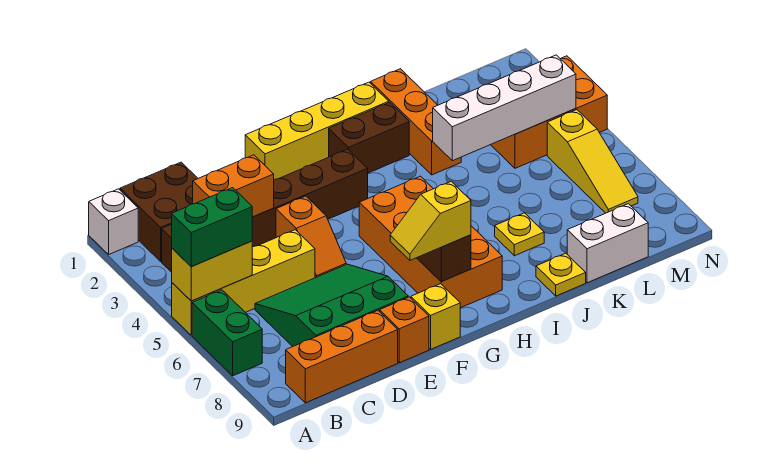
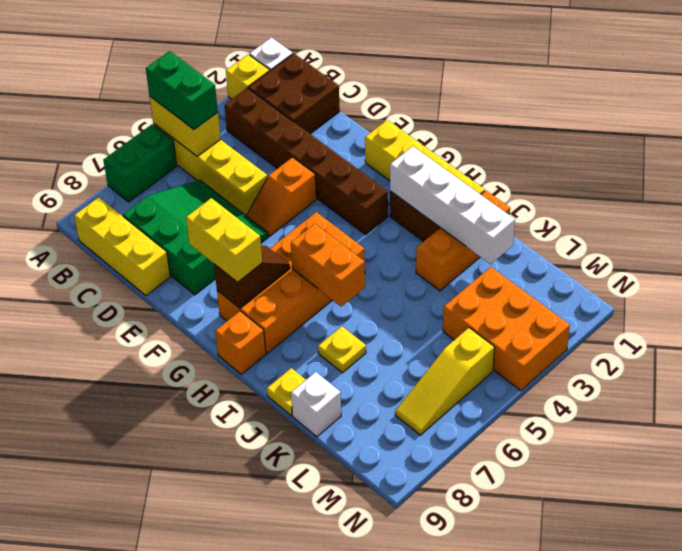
orange 1x3 brick [286,311,398,403] -> yellow 1x3 brick [74,197,170,296]
orange 1x2 brick [193,155,274,217] -> orange 1x2 brick moved to [291,224,365,307]
orange 1x1 brick [380,297,429,363] -> orange 1x1 brick moved to [215,311,266,374]
yellow 1x2 slope [390,181,471,260] -> yellow 1x2 brick [186,198,262,282]
yellow 1x1 brick [411,284,460,349] -> yellow 1x1 brick moved to [226,54,270,99]
white 1x4 brick [433,55,576,161] -> white 1x4 brick moved to [390,146,515,264]
white 1x2 brick [567,204,648,283] -> white 1x1 brick [291,372,341,437]

